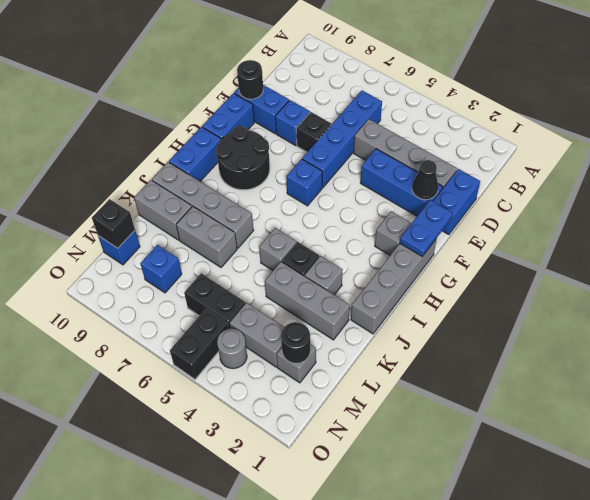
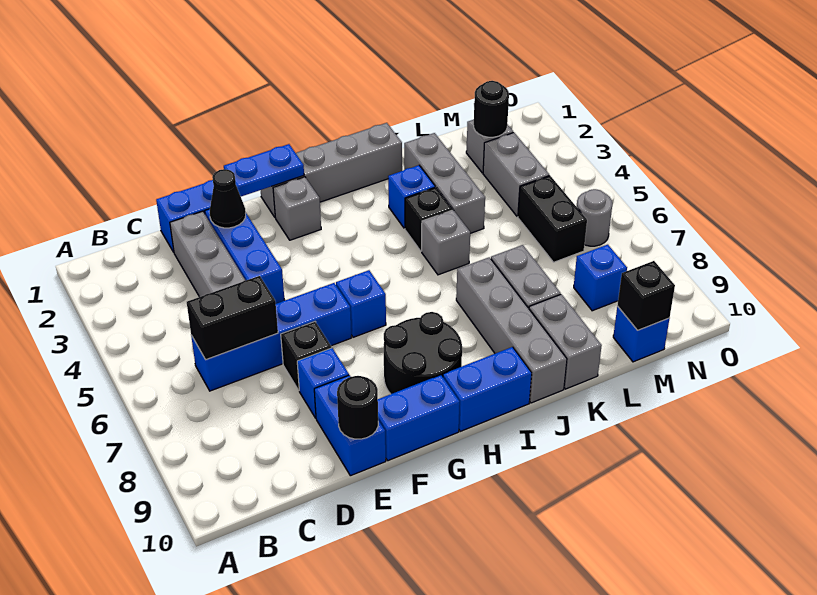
grey 1x1 brick [305,256,342,295] -> blue 1x1 brick [388,165,435,228]
grey 1x1 round brick [217,329,247,368] -> grey 1x1 round brick moved to [576,189,612,246]
black 1x2 brick [170,309,228,379] -> black 1x2 brick moved to [187,276,278,360]

